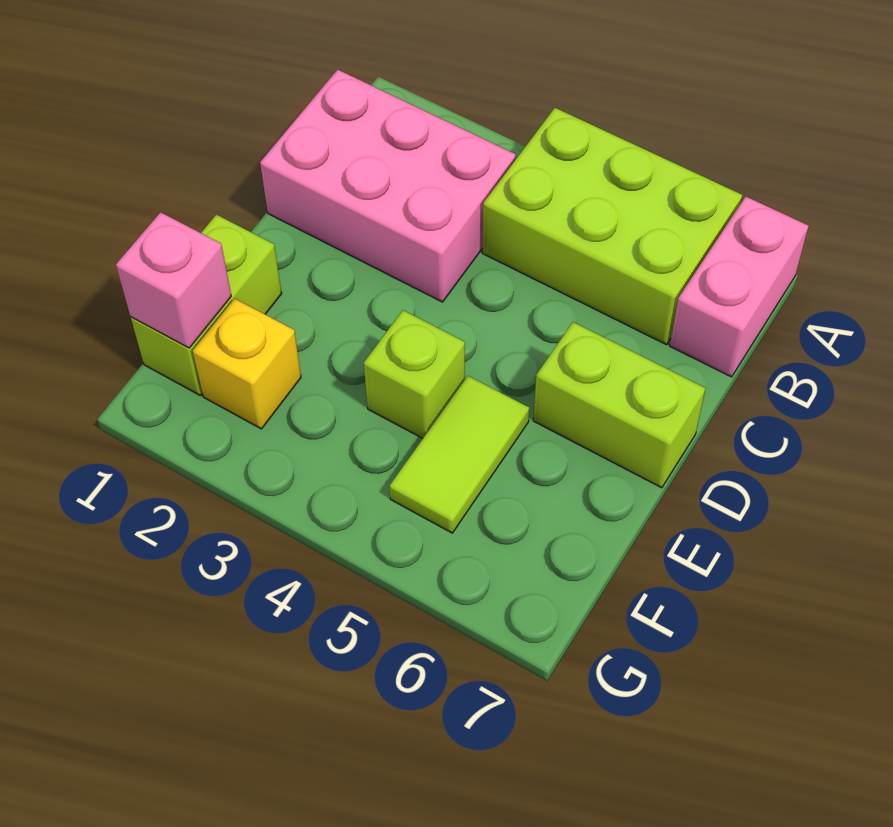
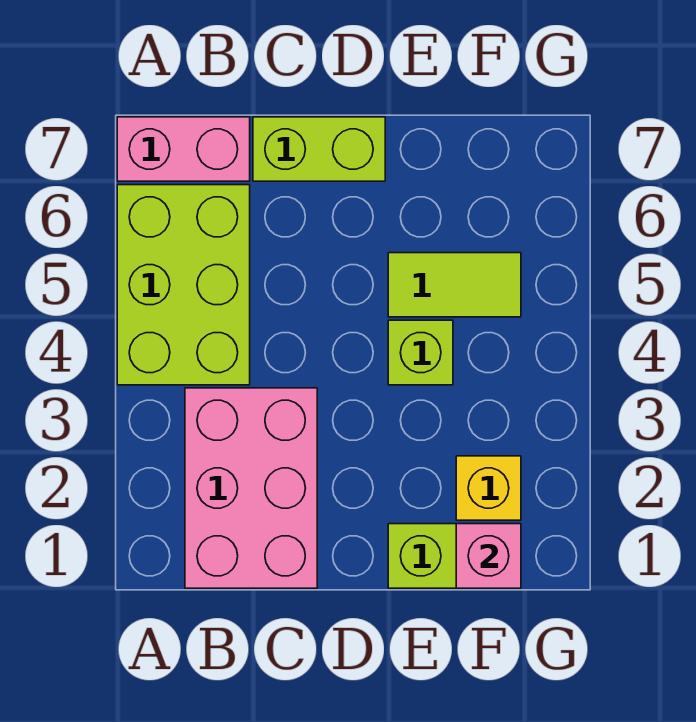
lime 1x2 brick [533,322,705,488] -> lime 1x2 brick turned to [253,117,385,181]

